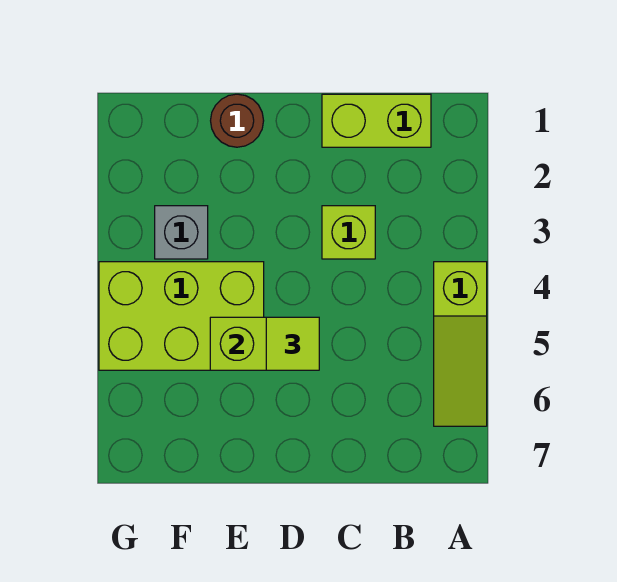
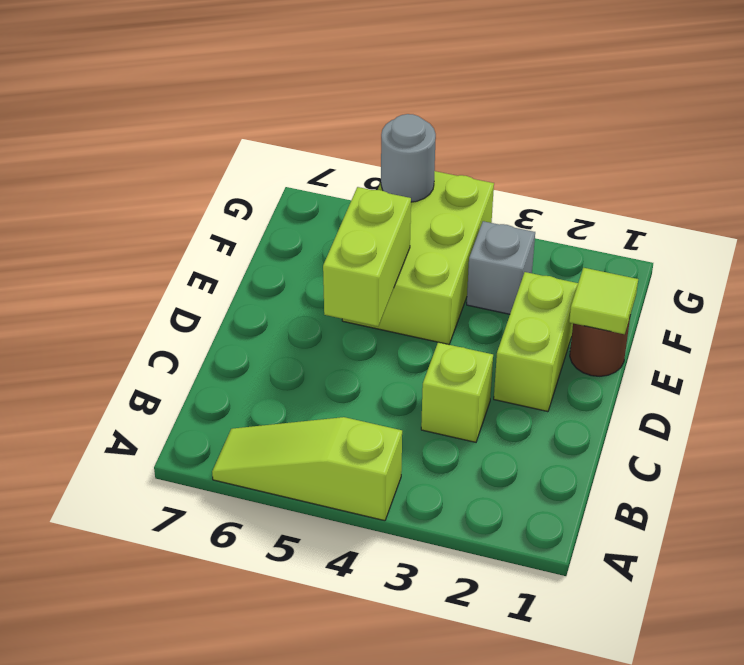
lime 1x2 brick [322,94,431,147] -> lime 1x2 brick moved to [494,272,578,412]
lime 1x1 tile [266,317,319,370] -> lime 1x1 tile moved to [569,268,638,334]
none -> grey 1x1 round brick [381,114,436,202]

